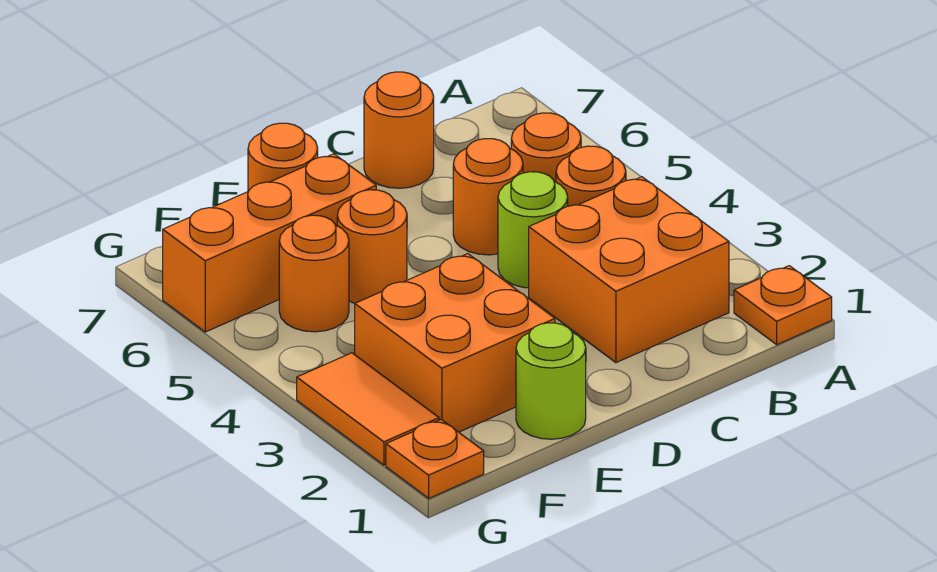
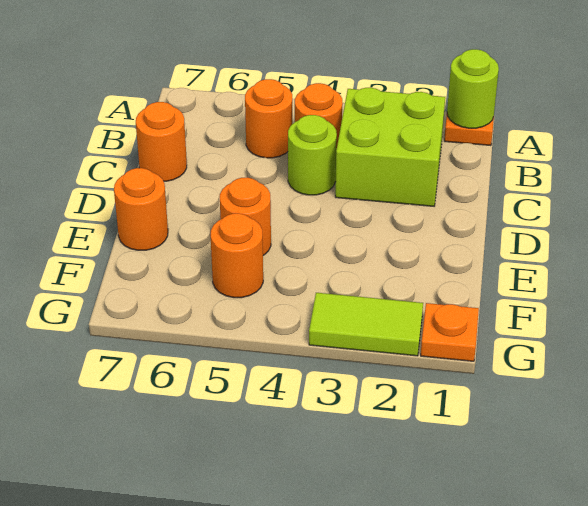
orange 2x2 brick [529,177,729,363] -> lime 2x2 brick [335,88,445,206]
orange 1x1 round brick [453,139,523,255] -> none
lime 1x1 round brick [516,323,586,439] -> lime 1x1 round brick moved to [447,49,499,128]
orange 2x2 brick [355,254,555,432] -> none
orange 1x3 brick [162,154,376,332] -> none
orange 1x2 tile [297,353,439,465] -> lime 1x2 tile [309,293,423,356]

